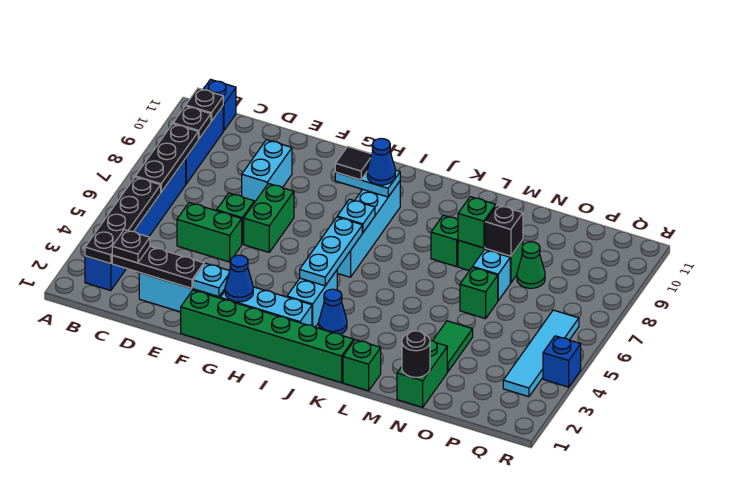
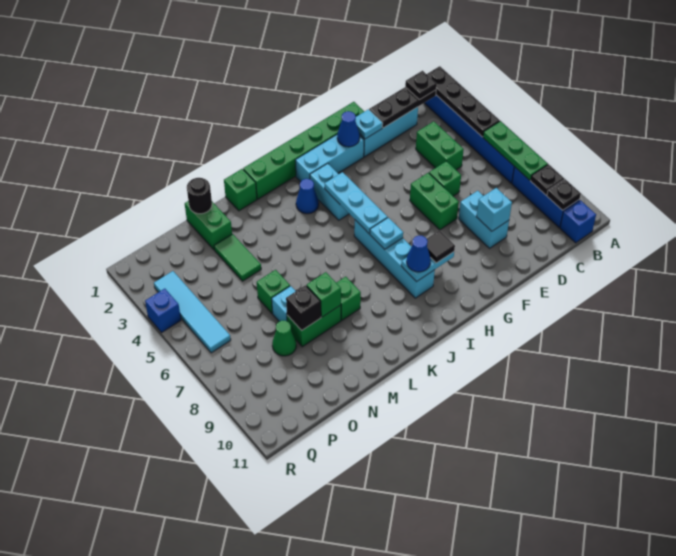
black 1x3 plate [135,124,198,192] -> green 1x3 plate [483,121,548,180]
green 1x2 brick [177,203,242,262] -> green 1x2 brick turned to [416,121,464,170]
none -> cyan 1x1 brick [476,188,512,231]

